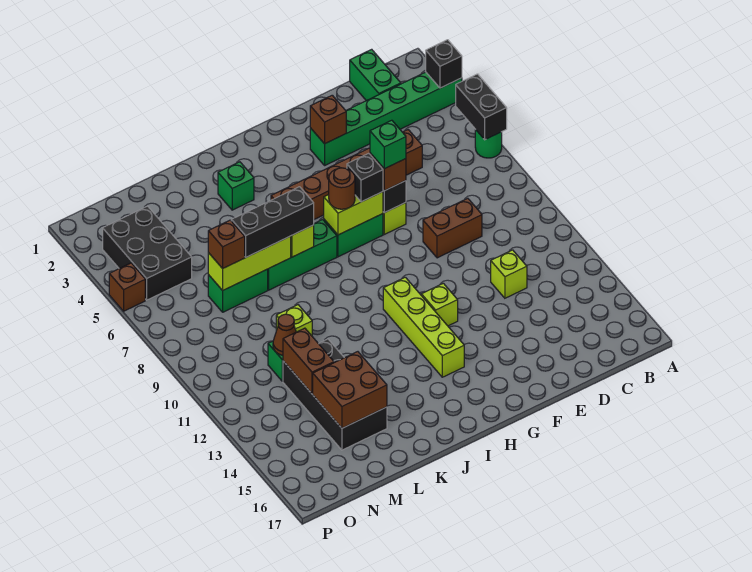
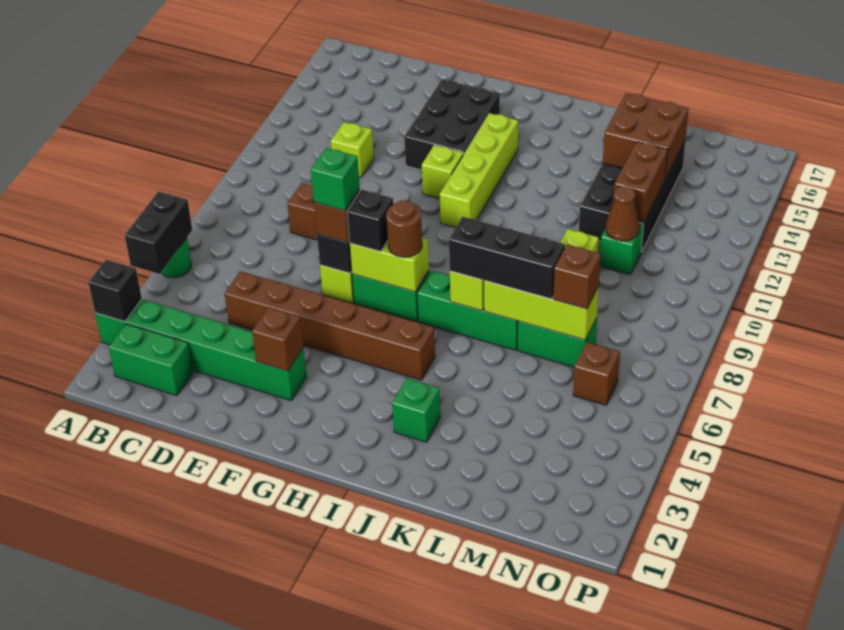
green 1x2 brick [350,49,401,101] -> green 1x2 brick turned to [109,324,193,396]
black 2x3 brick [103,206,192,300] -> black 2x3 brick moved to [404,79,500,170]
brown 1x1 brick [109,263,145,311] -> brown 1x1 brick moved to [573,342,620,405]

